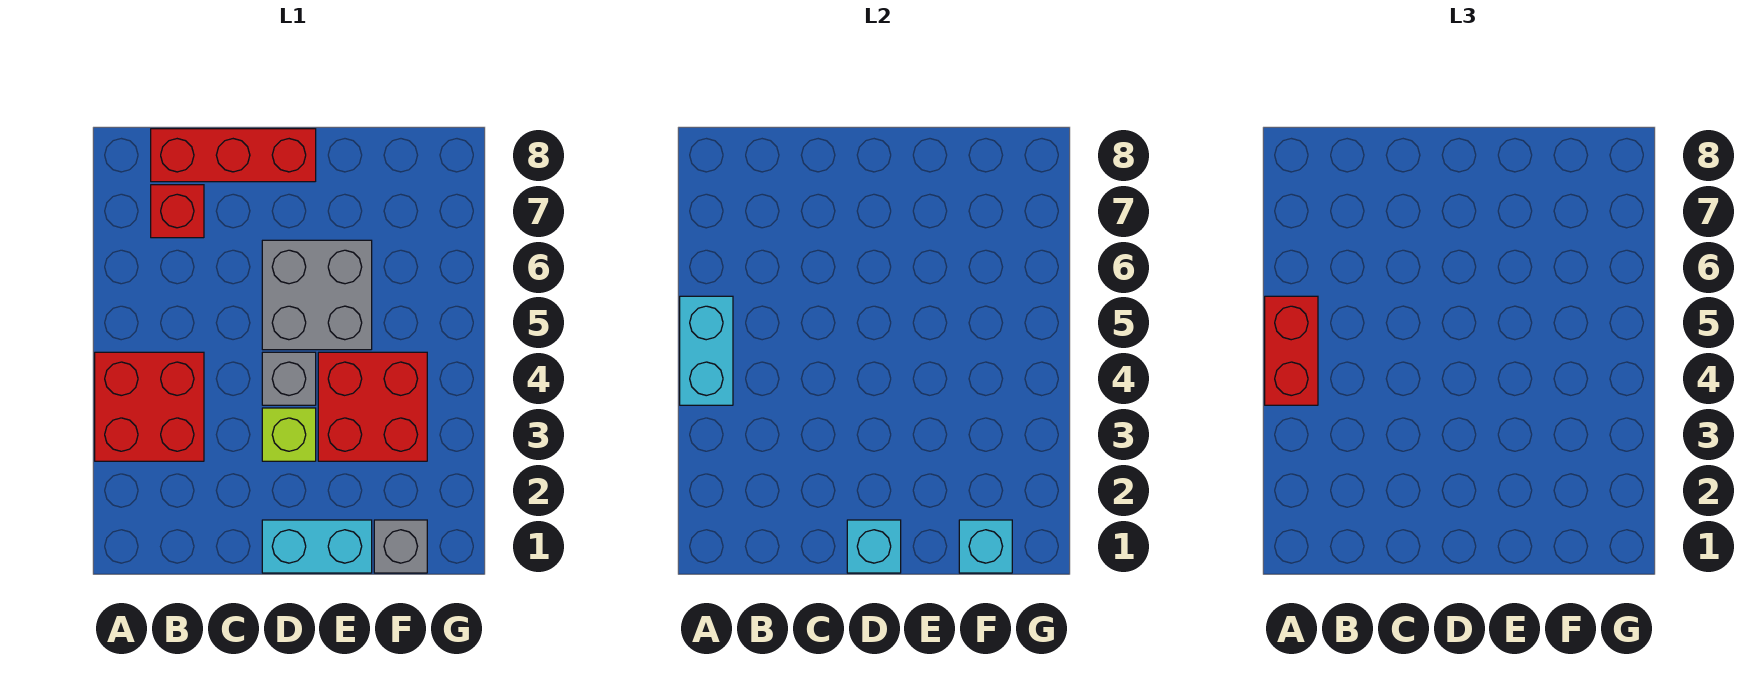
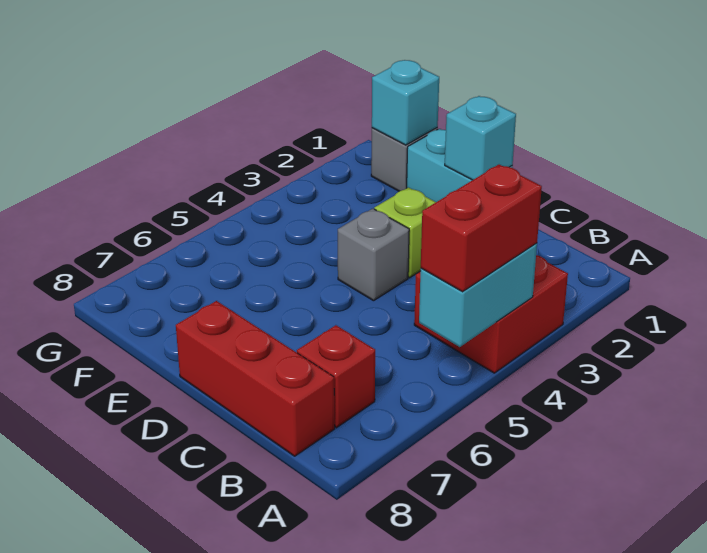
grey 2x2 brick [262,240,372,350] -> none
red 2x2 brick [318,352,427,461] -> none

